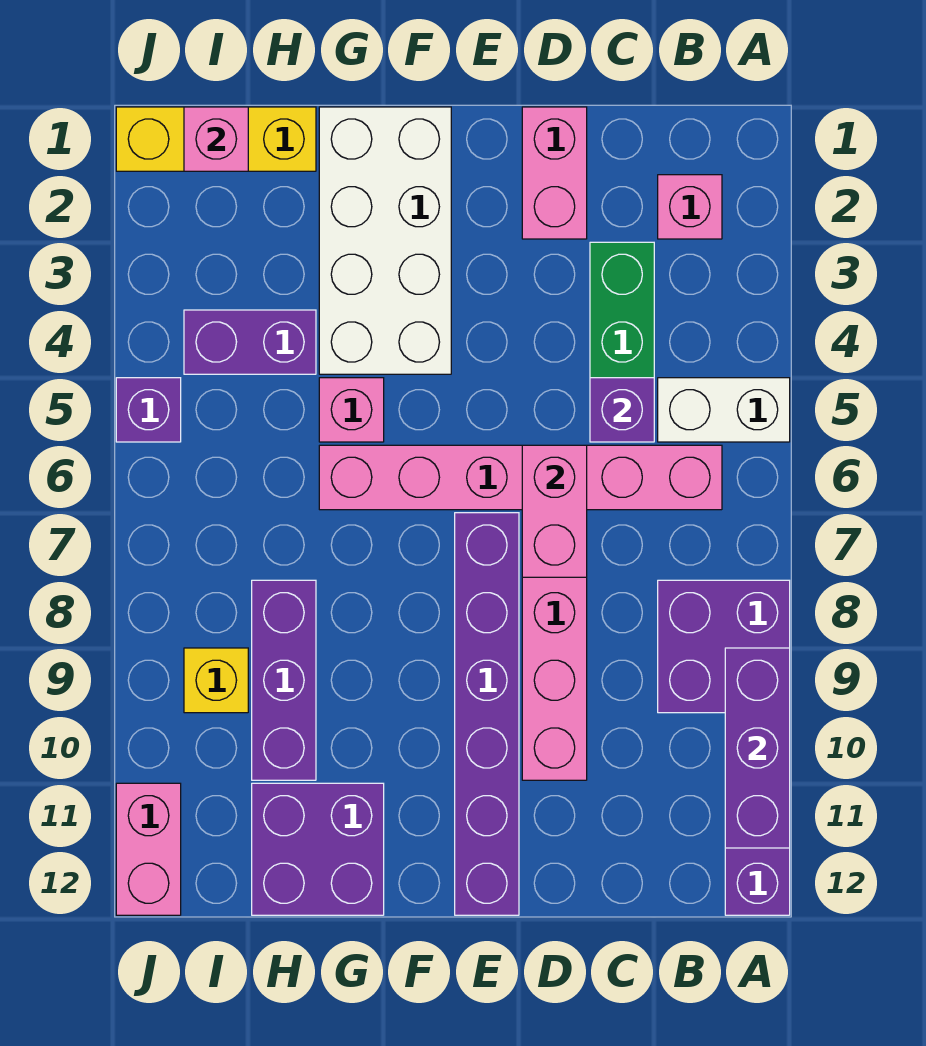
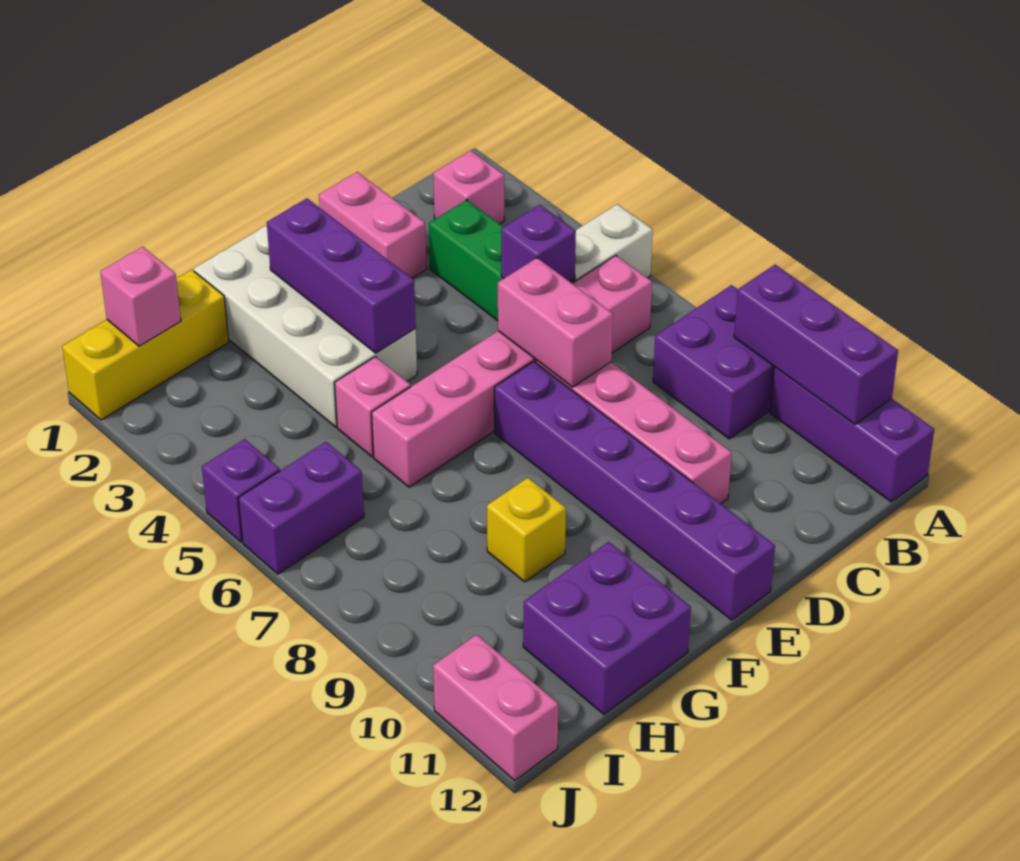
purple 1x2 brick [184,310,316,374] -> purple 1x2 brick moved to [238,442,364,574]
purple 1x3 brick [252,580,316,780] -> purple 1x3 brick moved to [267,198,416,353]
yellow 1x1 brick [184,648,248,713] -> yellow 1x1 brick moved to [487,478,566,582]

